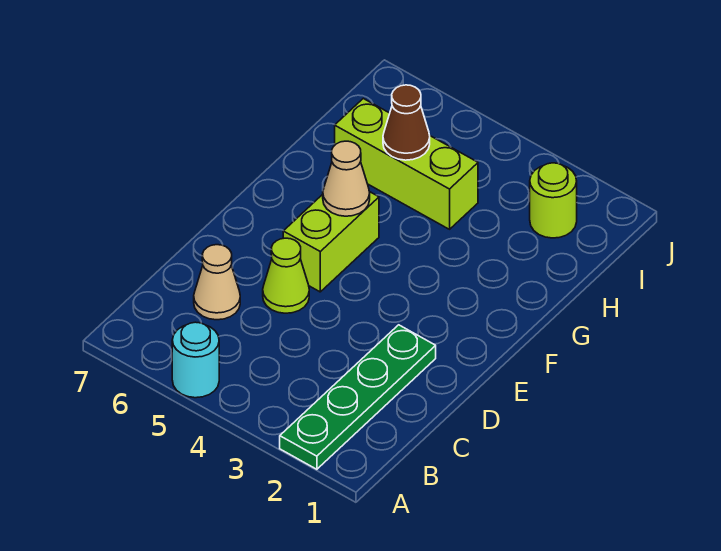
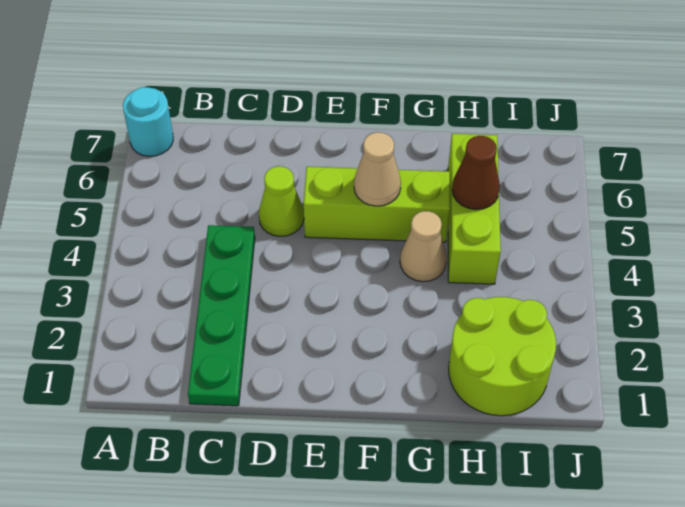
green 1x4 plate [280,325,436,469] -> green 1x4 plate turned to [188,225,255,406]
cyan 1x1 round brick [172,322,219,398] -> cyan 1x1 round brick moved to [123,87,173,156]
tan 1x1 cone [194,245,240,320] -> tan 1x1 cone moved to [400,211,447,282]
lime 1x2 brick [283,192,379,292] -> lime 1x3 brick [304,167,450,242]
lime 1x1 round brick [530,163,577,238] -> lime 2x2 round brick [449,297,556,416]

